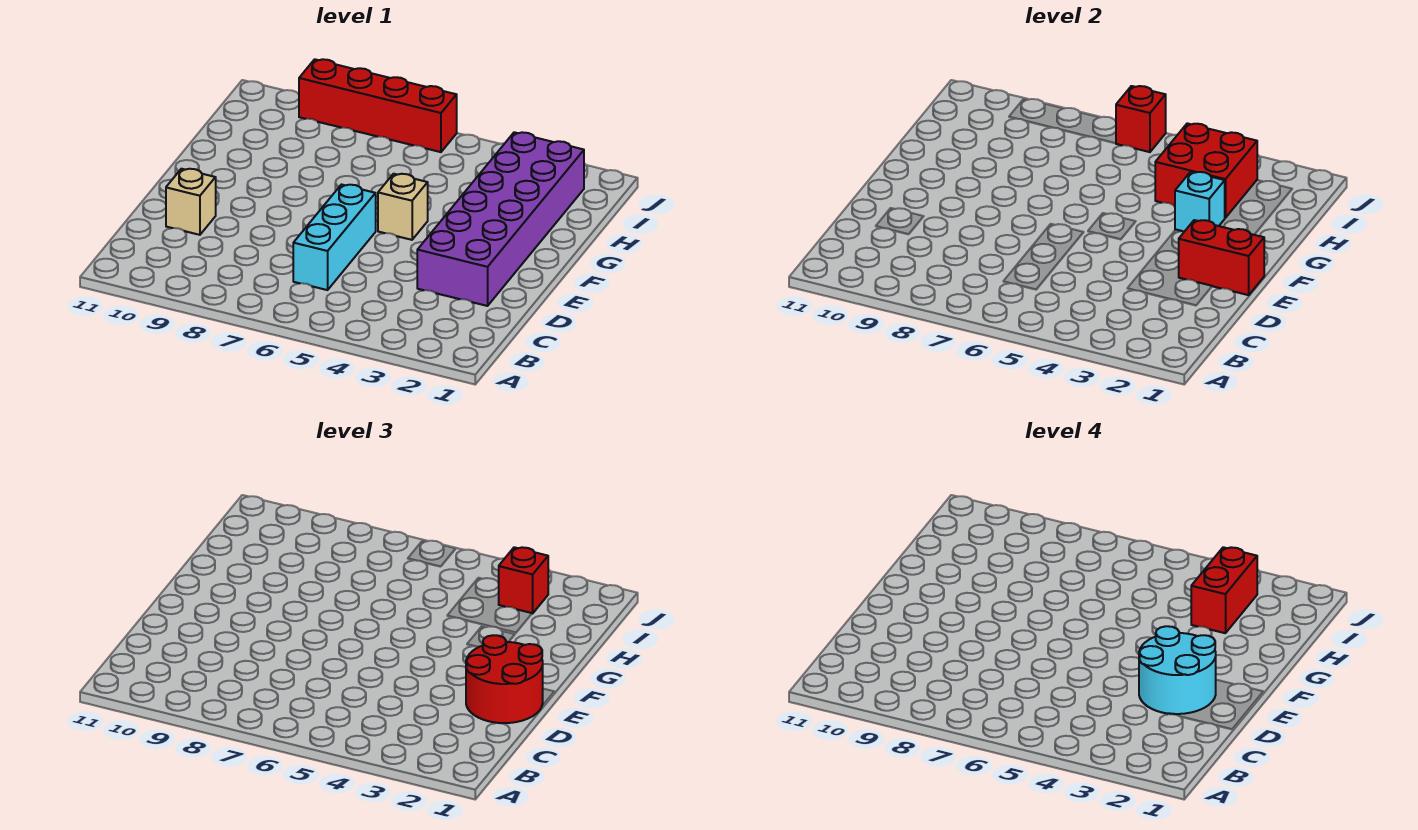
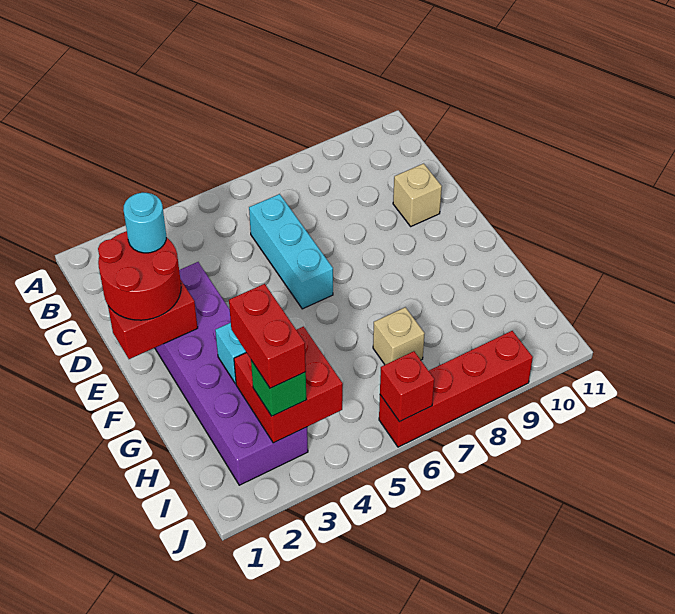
cyan 2x2 round brick [1139,626,1216,714] -> cyan 1x1 round brick [123,193,166,253]
tan 1x1 brick [378,174,428,240] -> tan 1x1 brick moved to [373,307,425,365]
red 1x1 brick [499,547,548,614] -> green 1x1 brick [251,360,306,416]

